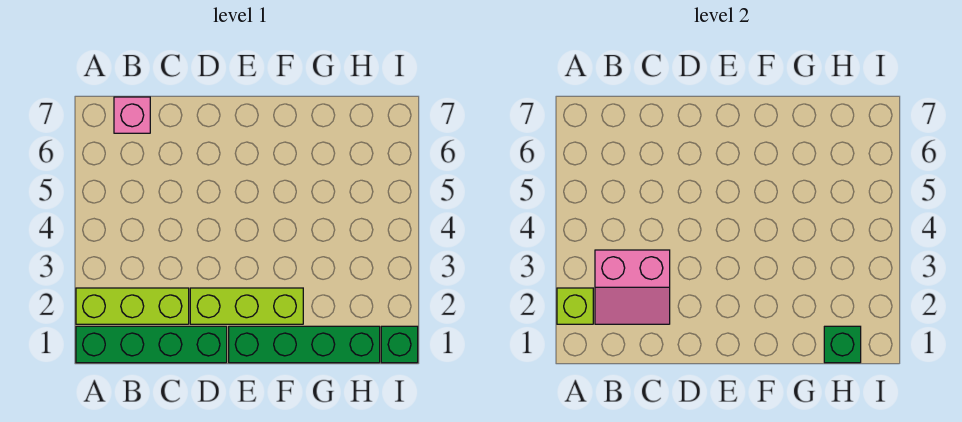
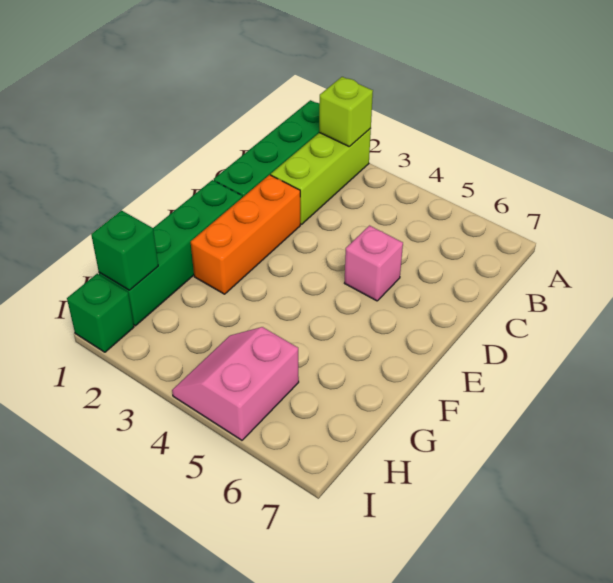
pink 2x2 slope [595,250,670,324] -> pink 2x2 slope moved to [172,327,299,440]
pink 1x1 brick [114,97,150,133] -> pink 1x1 brick moved to [345,226,403,301]
lime 1x3 brick [190,288,303,324] -> orange 1x3 brick [191,175,300,294]

